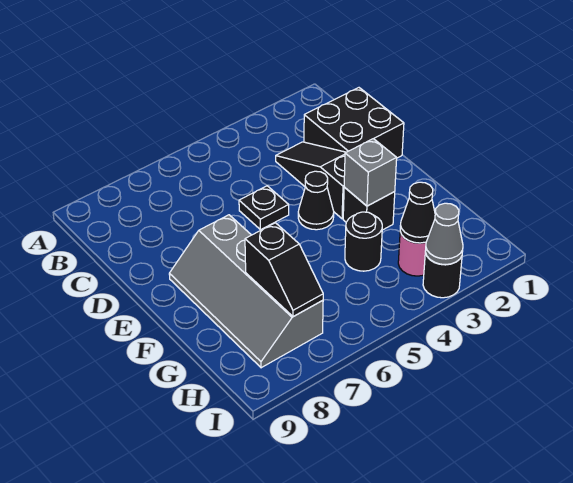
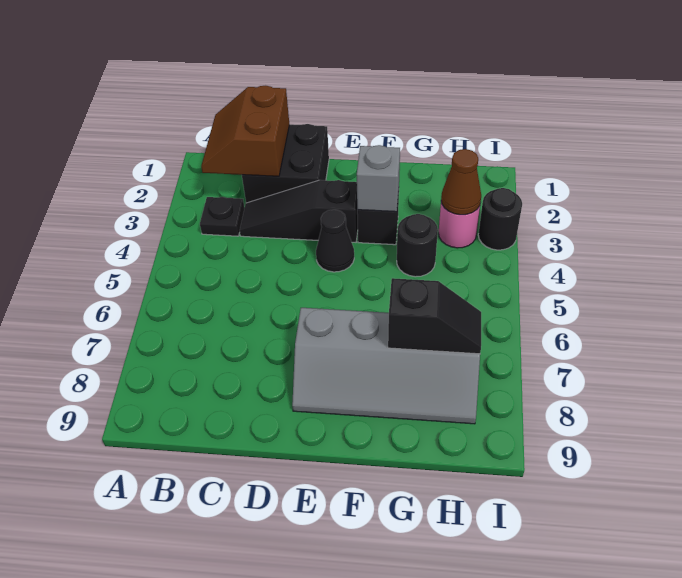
none -> brown 2x2 slope [201,86,289,176]
black 1x1 plate [239,186,289,230] -> black 1x1 plate moved to [200,197,245,236]
black 1x1 cone [400,182,435,243] -> brown 1x1 cone [441,149,481,215]
grey 1x1 cone [425,203,463,265] -> none

